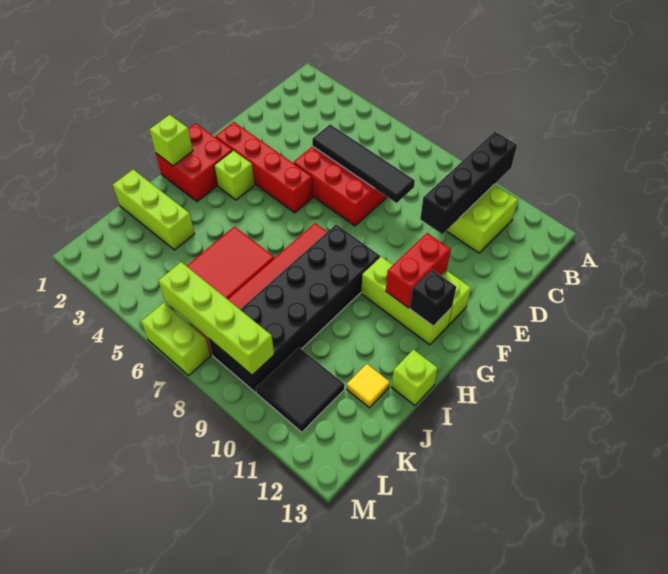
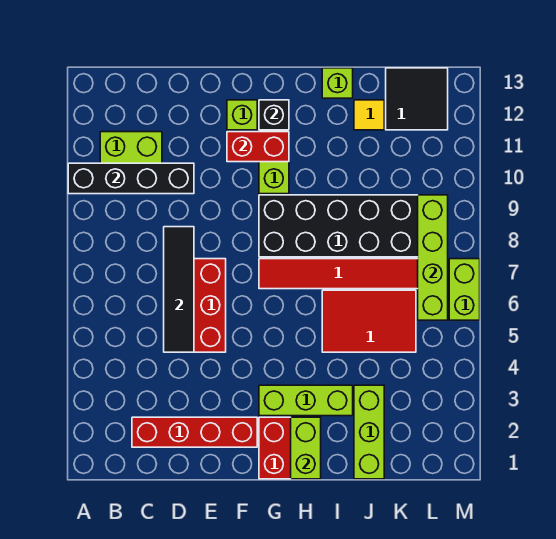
red 1x4 brick [215,122,313,213] -> red 1x4 brick turned to [132,417,257,447]
lime 1x1 brick [214,150,255,200] -> lime 1x3 brick [259,385,353,416]
lime 1x1 brick [150,115,193,166] -> lime 1x2 brick [291,417,321,479]
black 2x2 tile [256,348,345,432] -> black 2x2 tile moved to [386,68,448,130]

